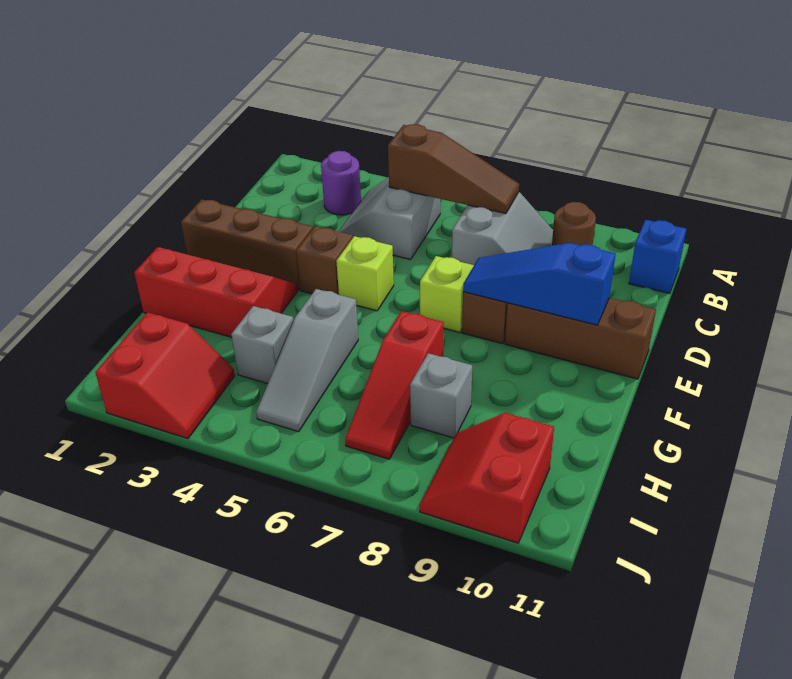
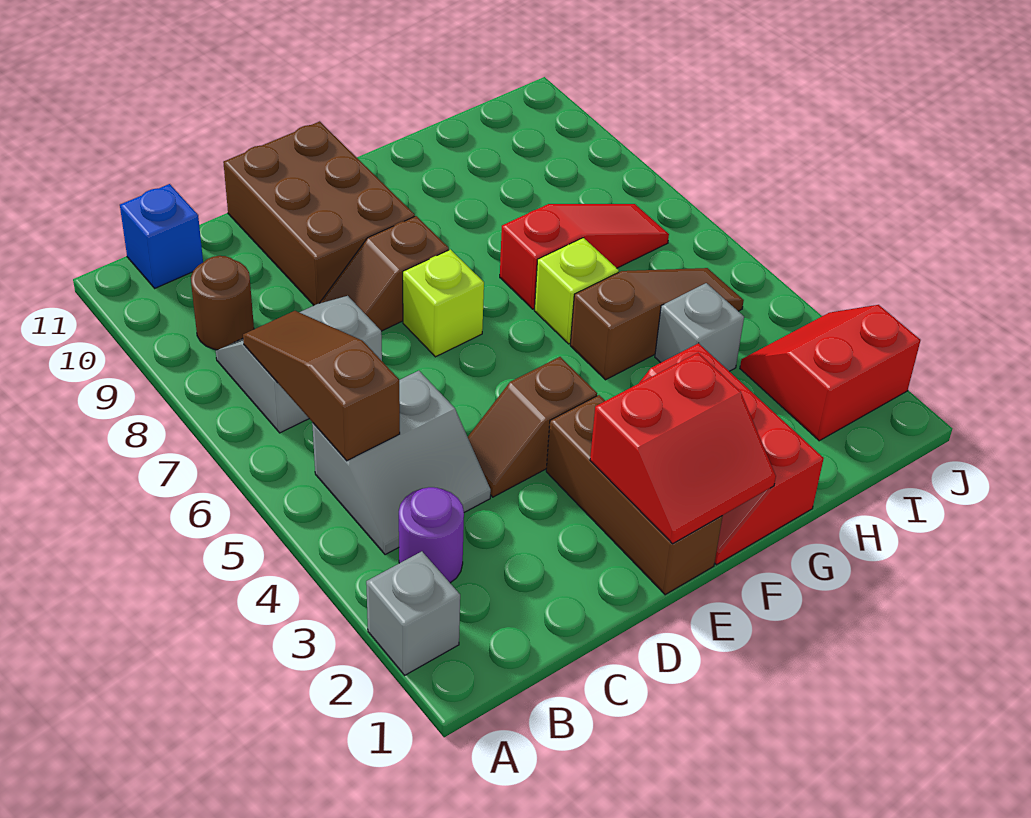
lime 1x1 brick [336,236,394,311] -> lime 1x1 brick moved to [534,238,619,344]
blue 1x3 slope [463,243,616,325] -> none
brown 1x3 brick [505,298,656,379] -> brown 2x3 brick [223,121,415,305]
grey 1x3 slope [256,289,358,432] -> brown 1x3 slope [570,268,744,380]
grey 1x1 brick [410,353,472,438] -> grey 1x1 brick moved to [366,551,460,675]
red 2x2 slope [420,413,554,543] -> red 2x2 slope moved to [590,353,776,544]

